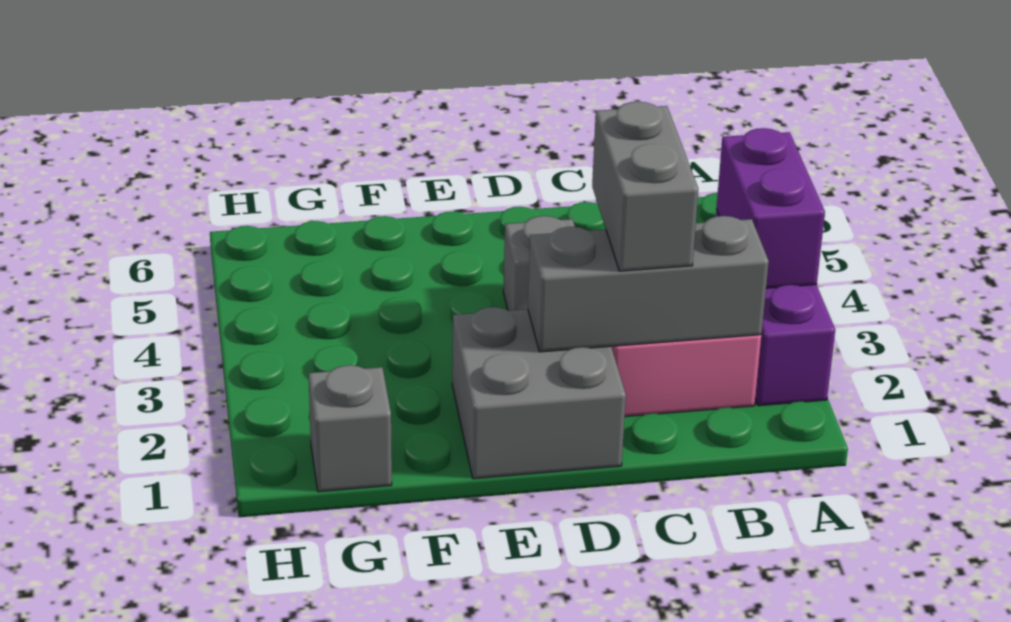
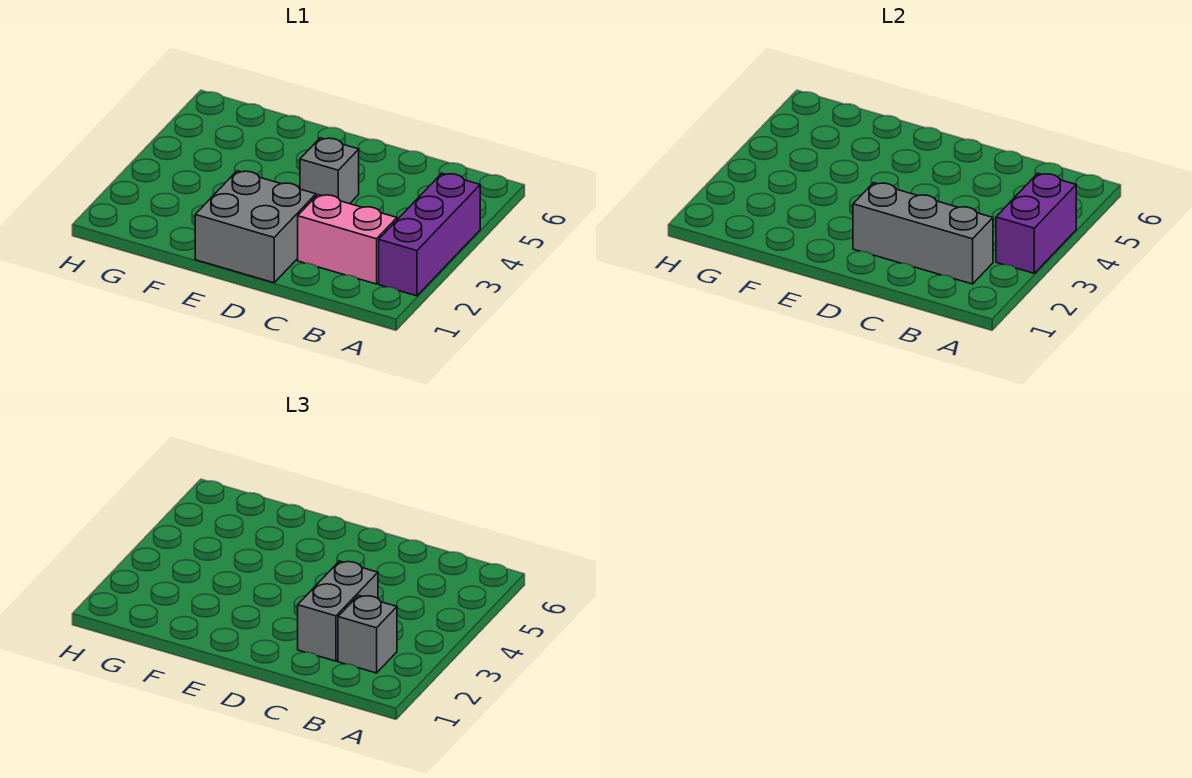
grey 1x1 brick [309,365,392,492] -> grey 1x1 brick moved to [338,595,397,673]

